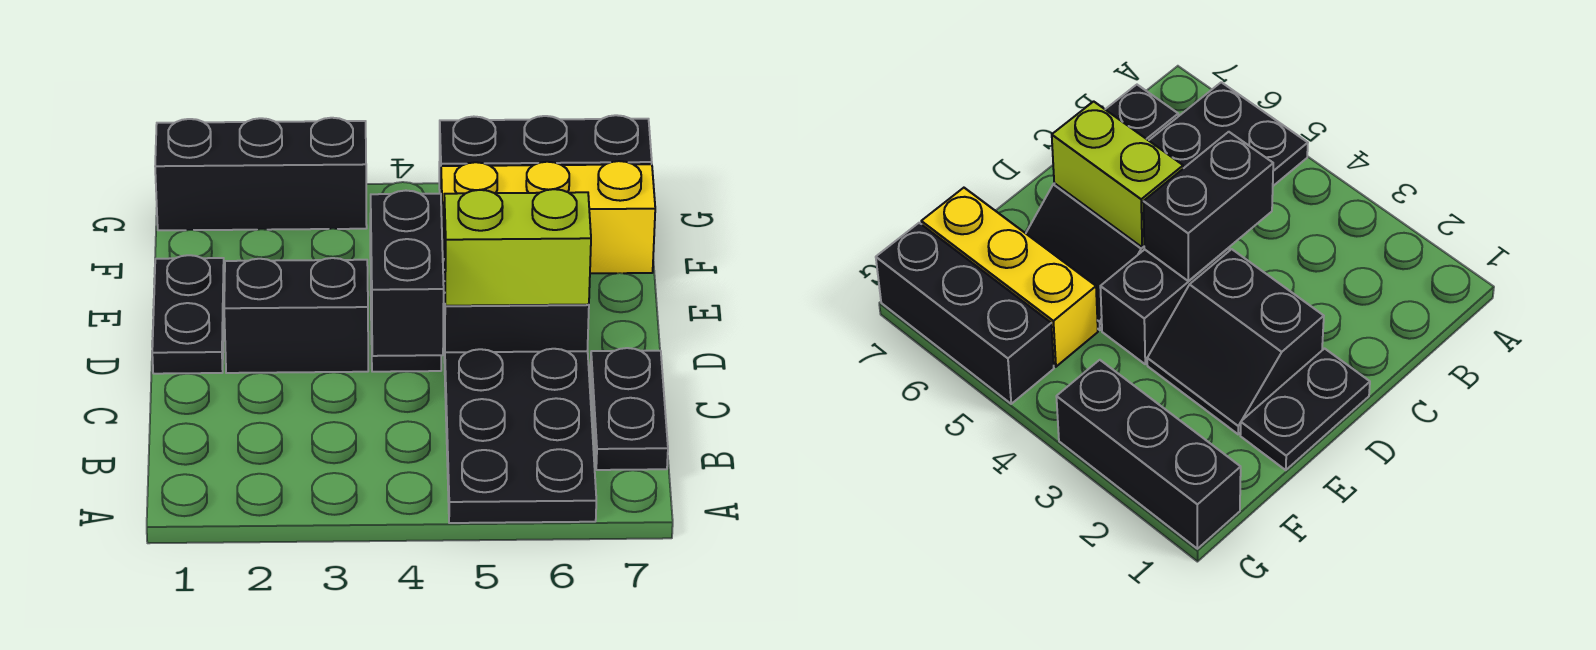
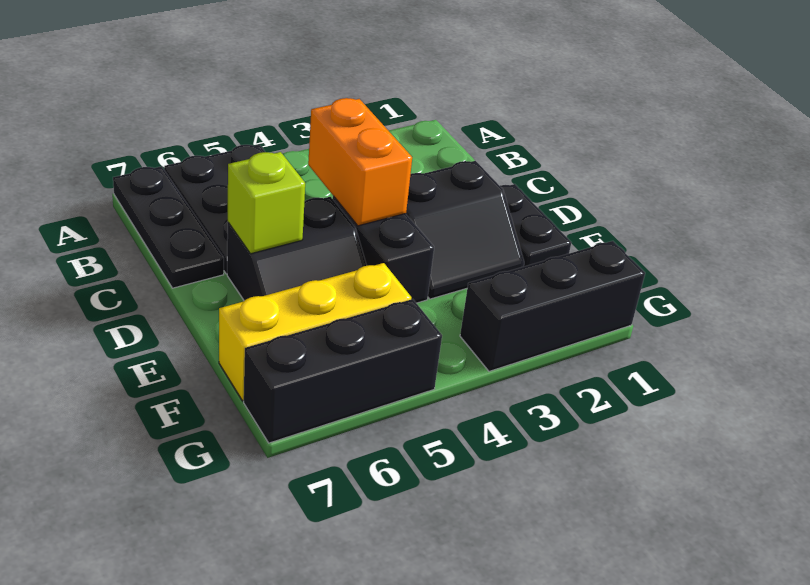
black 1x2 plate [591,348,668,470] -> black 1x3 plate [113,166,224,288]
black 1x2 brick [370,191,444,356] -> orange 1x2 brick [308,98,412,226]
lime 1x2 brick [444,189,591,306] -> lime 1x1 brick [228,152,305,254]

